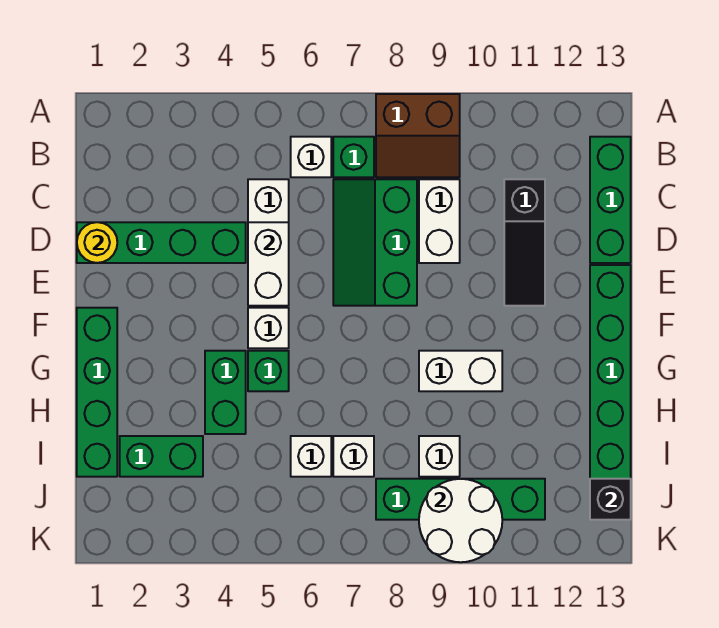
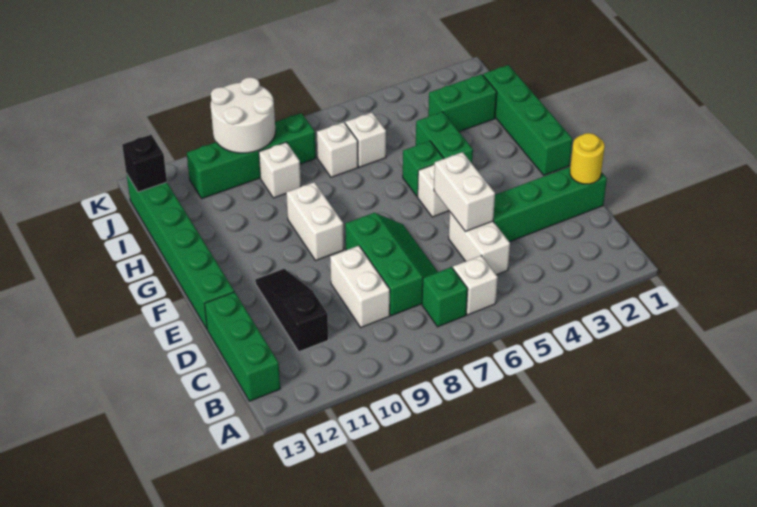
brown 2x2 slope [376,94,460,177] -> none
white 1x2 brick [419,351,502,391] -> white 1x2 brick turned to [286,182,344,260]

